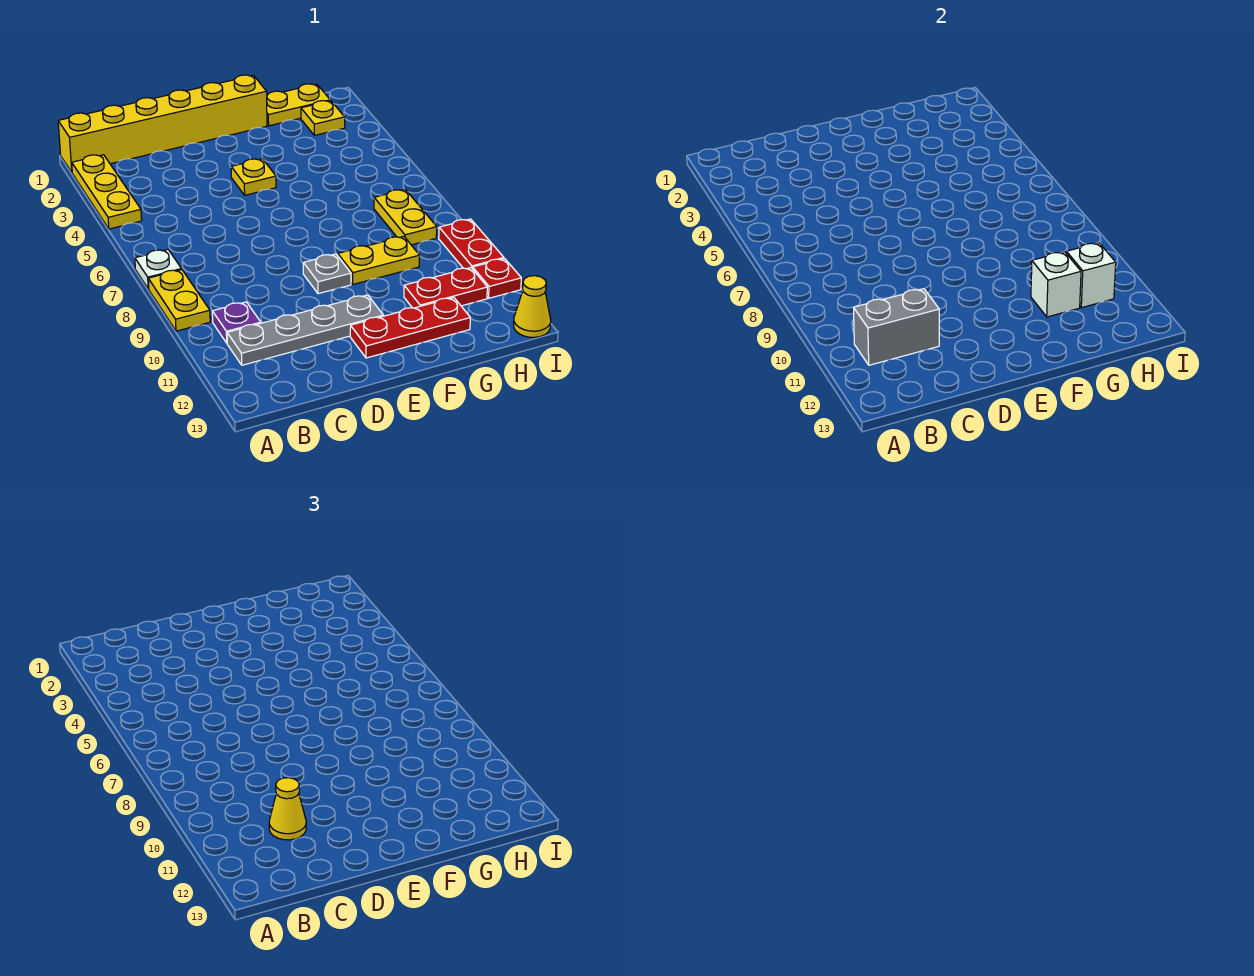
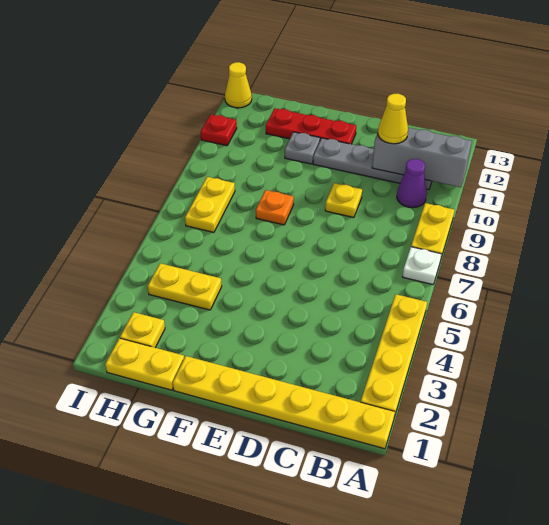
yellow 1x6 brick [58,75,267,172] -> yellow 1x6 plate [173,356,395,449]
yellow 1x3 plate [72,155,142,229] -> yellow 1x4 plate [361,294,427,416]
purple 1x1 plate [212,302,261,343] -> purple 1x1 cone [397,159,427,208]
grey 1x2 brick [854,289,939,365] -> grey 1x3 brick [372,128,472,187]
yellow 1x1 plate [231,159,276,195] -> yellow 1x1 plate moved to [325,183,362,218]
grey 1x1 plate [303,254,351,294] -> grey 1x1 plate moved to [285,132,320,164]
none -> orange 1x1 plate [256,190,294,225]
yellow 1x2 plate [338,236,420,284] -> yellow 1x2 plate moved to [148,263,222,310]
red 1x2 plate [404,268,487,308] -> none
white 1x1 brick [1031,252,1081,317] -> none
white 1x1 brick [1066,243,1116,308] -> none
red 1x2 plate [439,219,504,269] -> none

